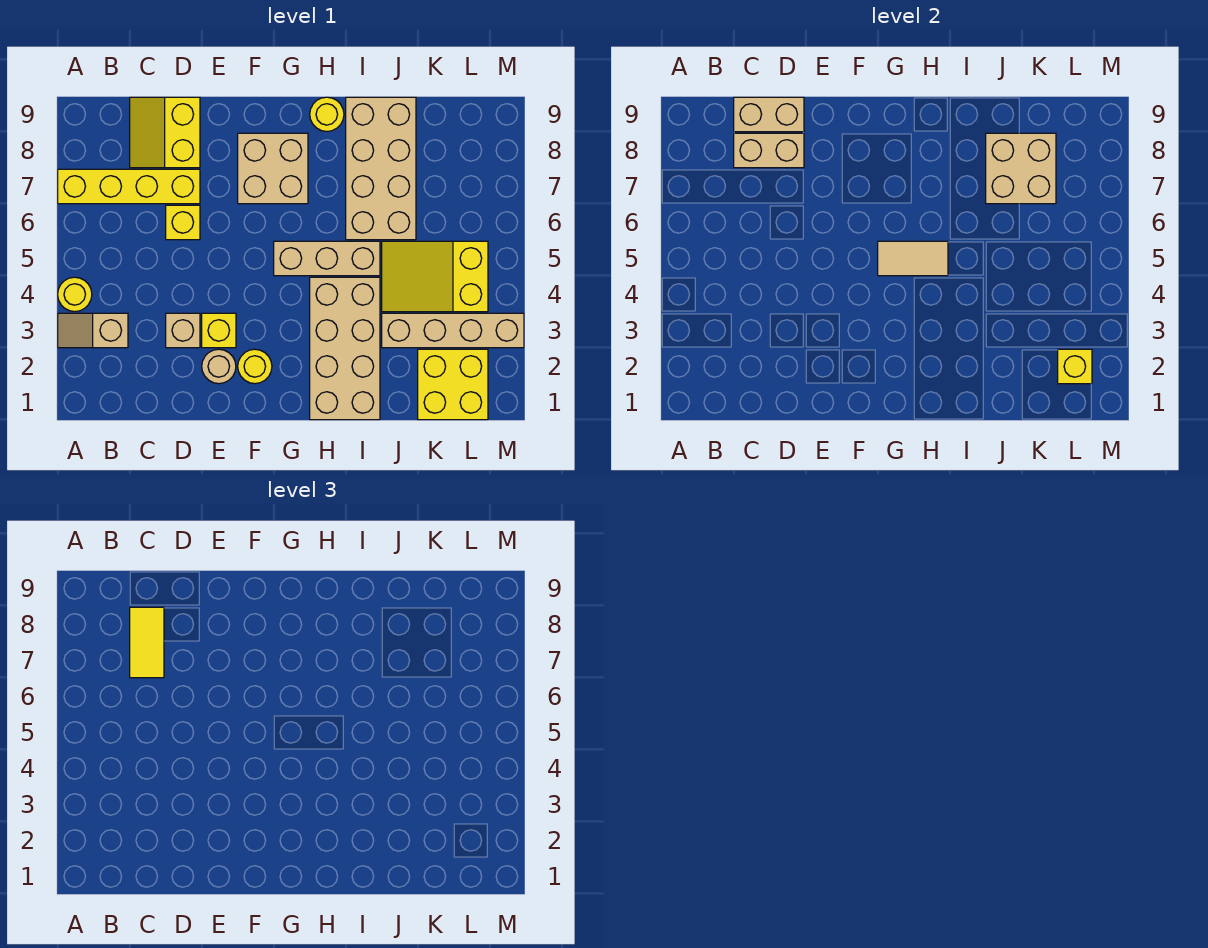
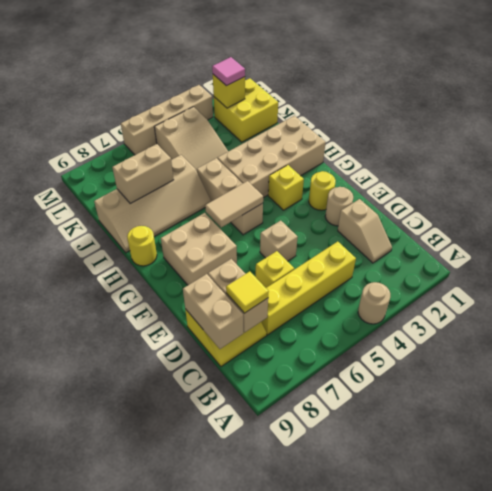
tan 1x2 slope [58,313,128,348] -> tan 1x2 slope moved to [338,199,392,263]
yellow 1x1 round brick [58,277,92,312] -> tan 1x1 round brick [358,282,390,324]
yellow 1x4 brick [58,169,200,204] -> yellow 1x4 brick turned to [261,242,356,335]
yellow 1x2 tile [130,607,164,678] -> yellow 1x1 tile [226,272,269,313]
tan 1x1 brick [166,313,200,348] -> tan 1x1 brick moved to [260,221,298,261]
yellow 1x1 brick [202,313,236,348] -> yellow 1x1 brick moved to [268,165,304,210]
tan 1x2 tile [878,241,948,276] -> tan 1x2 tile turned to [205,181,263,228]
tan 2x4 brick [346,97,416,240] -> tan 2x4 slope [94,155,211,253]
tan 1x4 brick [382,313,524,348] -> tan 1x4 brick turned to [121,85,213,155]
yellow 2x3 slope [382,241,488,312] -> tan 2x3 slope [154,107,228,171]
tan 2x2 brick [986,133,1056,204] -> tan 1x2 brick [112,144,174,204]
none -> pink 1x1 tile [212,57,245,86]

